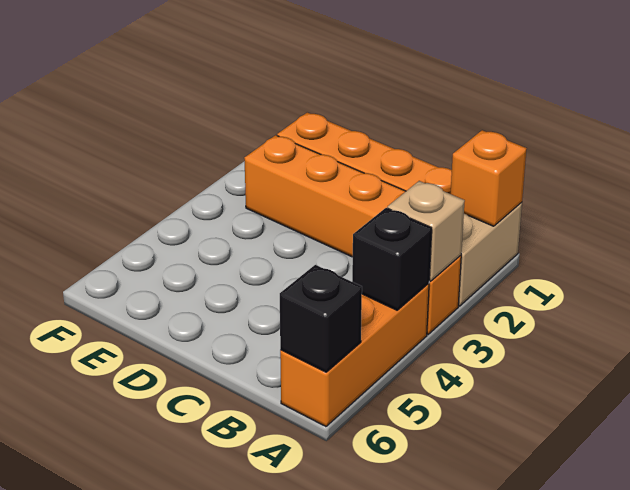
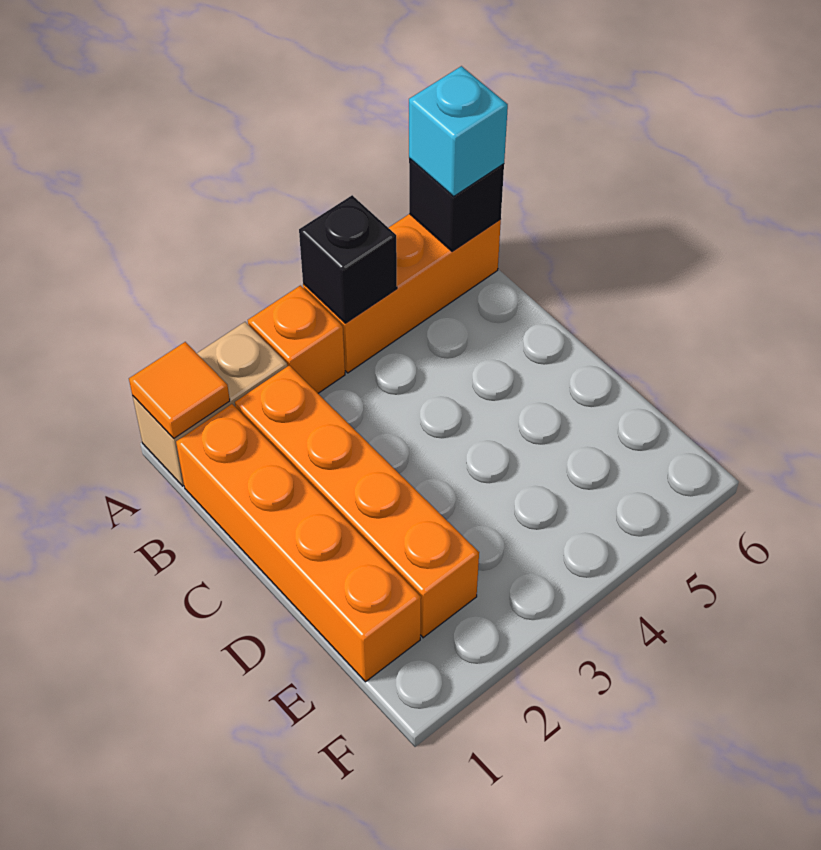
orange 1x1 brick [451,130,527,226] -> orange 1x1 tile [129,342,230,438]
tan 1x1 brick [387,181,465,281] -> none
none -> cyan 1x1 brick [409,66,508,196]

